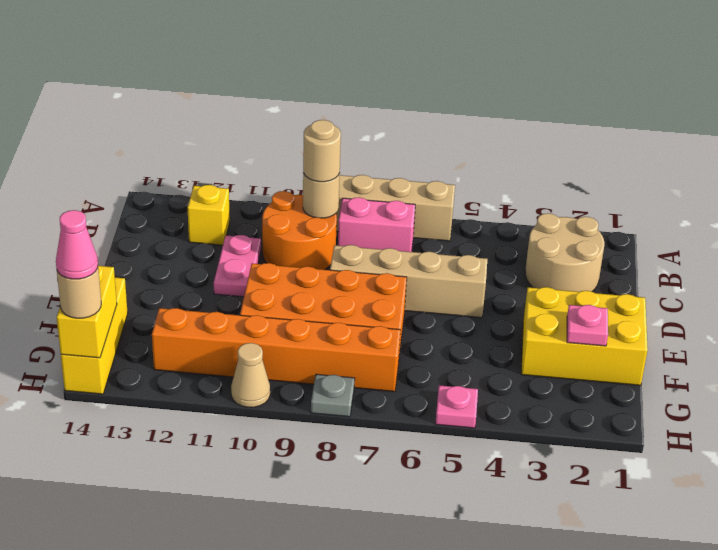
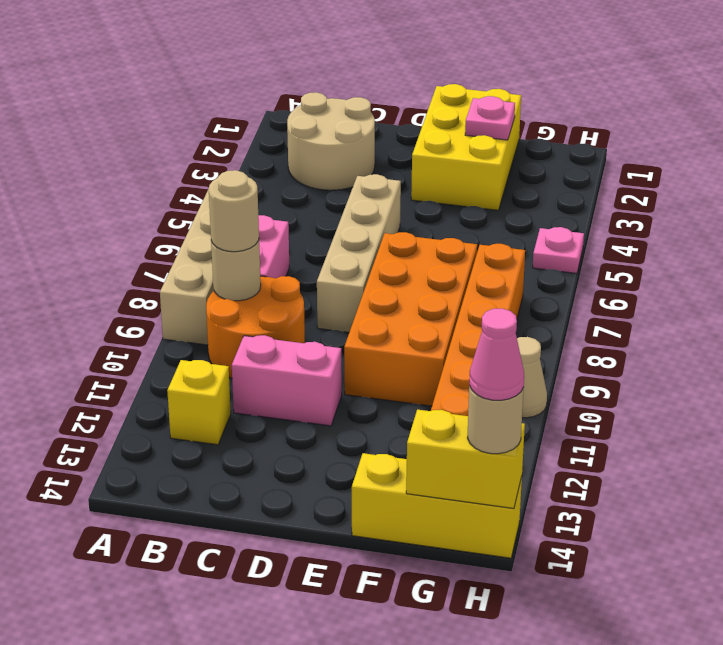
pink 1x2 plate [214,235,261,297] -> pink 1x2 brick [232,335,342,426]
grey 1x1 plate [311,374,355,417] -> none

